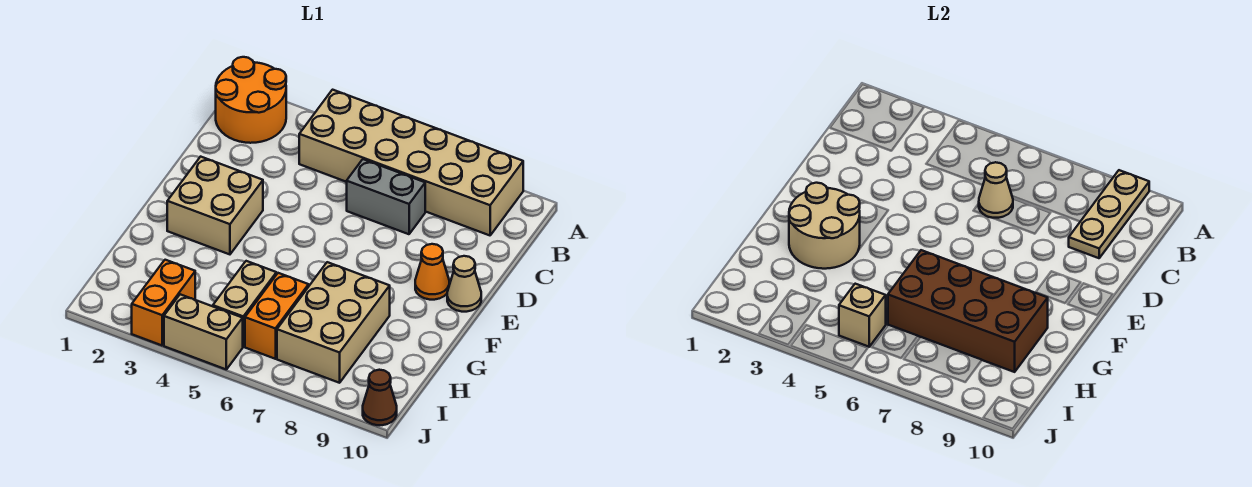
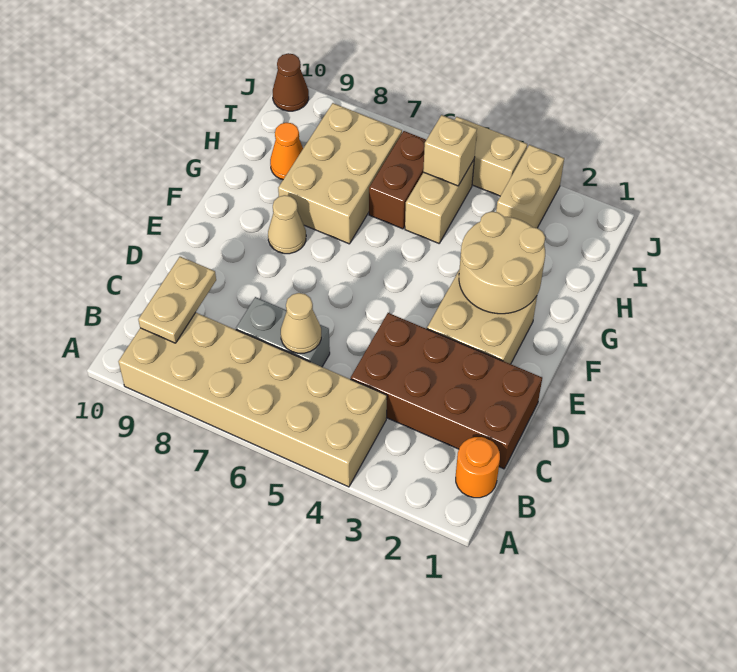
orange 2x2 round brick [216,57,286,143] -> orange 1x1 round brick [456,437,500,498]
tan 1x3 plate [1069,170,1149,258] -> tan 1x2 plate [138,257,216,343]
orange 1x1 cone [415,244,449,300] -> orange 1x1 cone moved to [270,123,303,180]
tan 1x1 cone [447,256,481,312] -> tan 1x1 cone moved to [268,195,306,254]
brown 2x4 brick [888,250,1048,372] -> brown 2x4 brick moved to [351,313,542,469]
orange 1x2 brick [245,273,309,359] -> brown 1x2 brick [369,131,426,229]
orange 1x2 brick [132,260,195,345] -> tan 1x2 brick [496,145,564,228]

